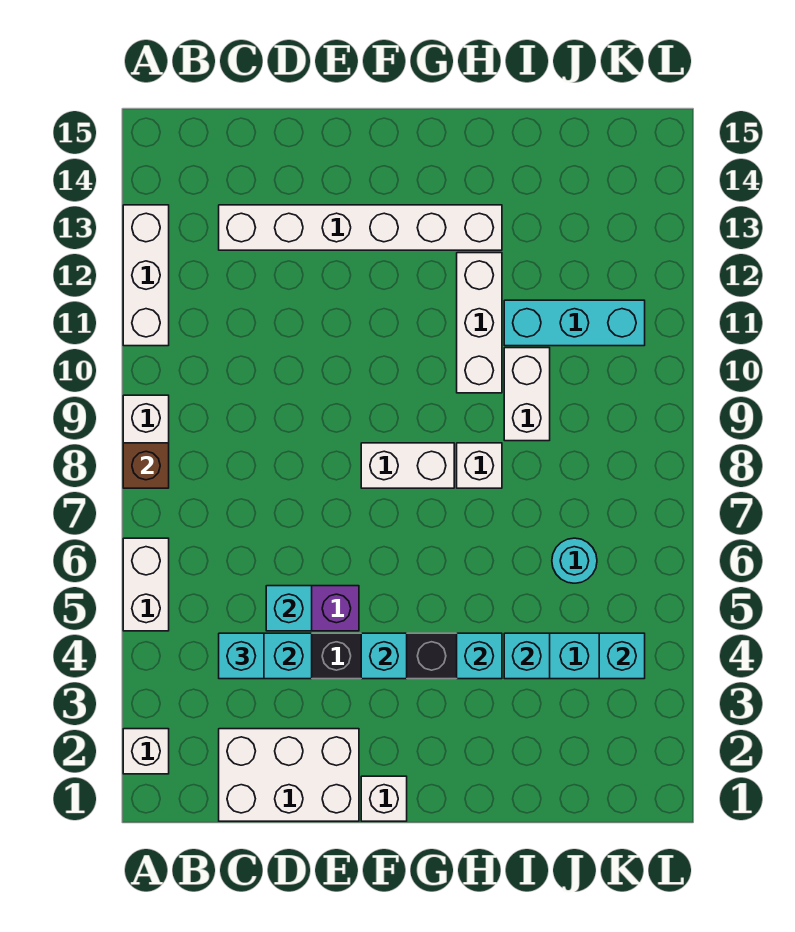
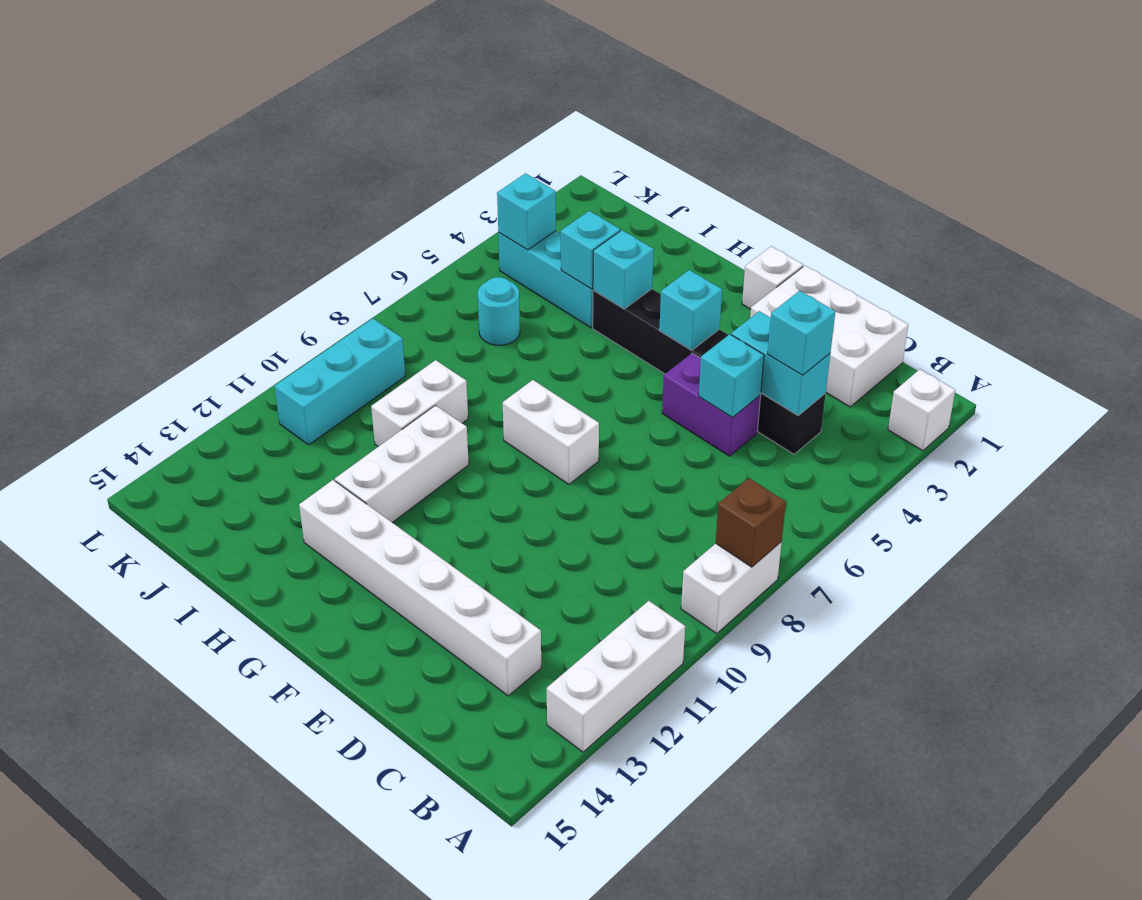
white 1x2 brick [123,538,169,631] -> none
white 1x1 brick [457,443,502,488] -> none
cyan 1x3 brick [504,300,645,346] -> cyan 1x3 brick turned to [274,319,405,445]

